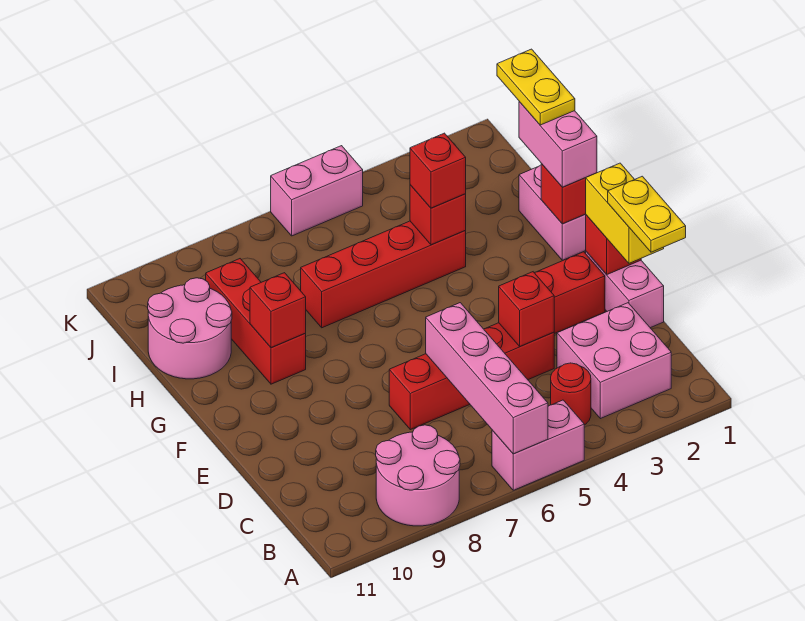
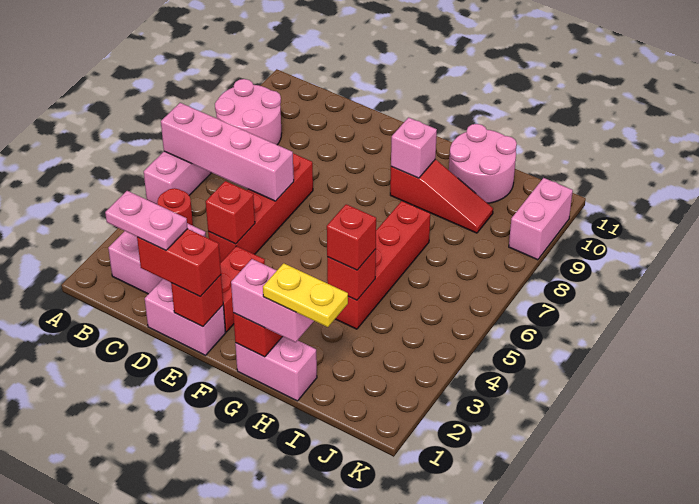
yellow 1x2 plate [608,176,686,252] -> pink 1x2 plate [105,191,188,250]
yellow 1x2 brick [586,163,664,263] -> red 1x2 brick [137,229,221,297]
red 1x3 brick [206,259,306,384] -> red 1x3 slope [390,159,493,233]
red 1x1 brick [250,273,306,348] -> pink 1x1 brick [391,117,437,178]
pink 1x2 brick [271,146,363,236] -> pink 1x2 brick moved to [509,178,573,260]

